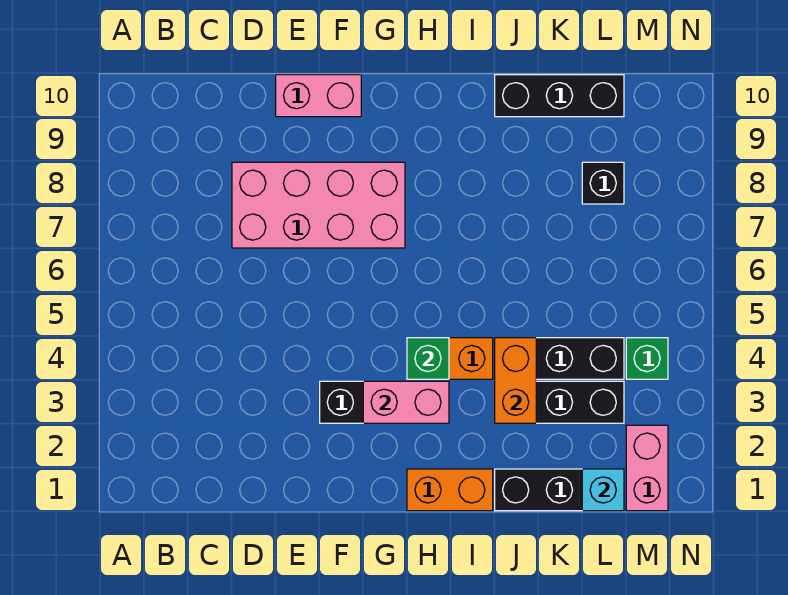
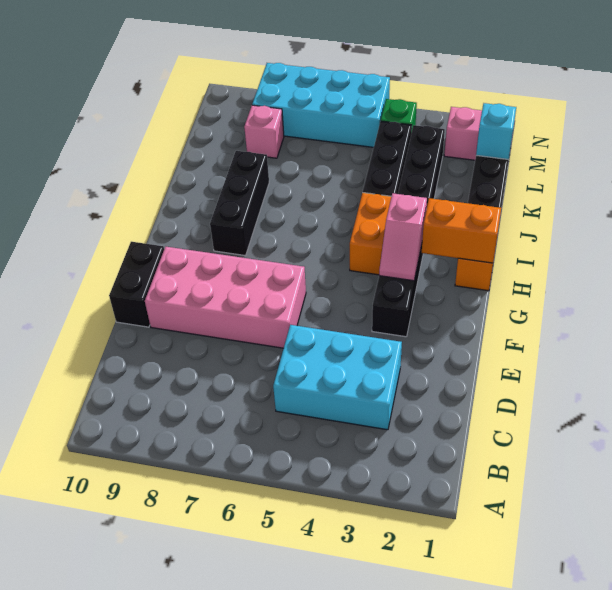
none -> cyan 2x3 brick [273,325,402,430]
pink 2x4 brick [232,162,405,248] -> pink 2x4 brick turned to [145,247,306,348]
pink 1x2 brick [276,75,361,117] -> black 1x2 brick [109,242,164,327]
pink 1x2 brick [363,381,449,423] -> pink 1x2 slope [379,193,427,281]
green 1x1 brick [407,338,449,379] -> none
orange 1x2 brick [495,338,536,423] -> orange 1x2 brick moved to [422,198,501,263]
black 1x3 brick [495,75,624,117] -> black 1x3 brick moved to [210,151,269,256]
black 1x1 brick [582,162,624,204] -> pink 1x1 brick [244,105,284,158]
none -> cyan 2x4 brick [252,63,390,147]

